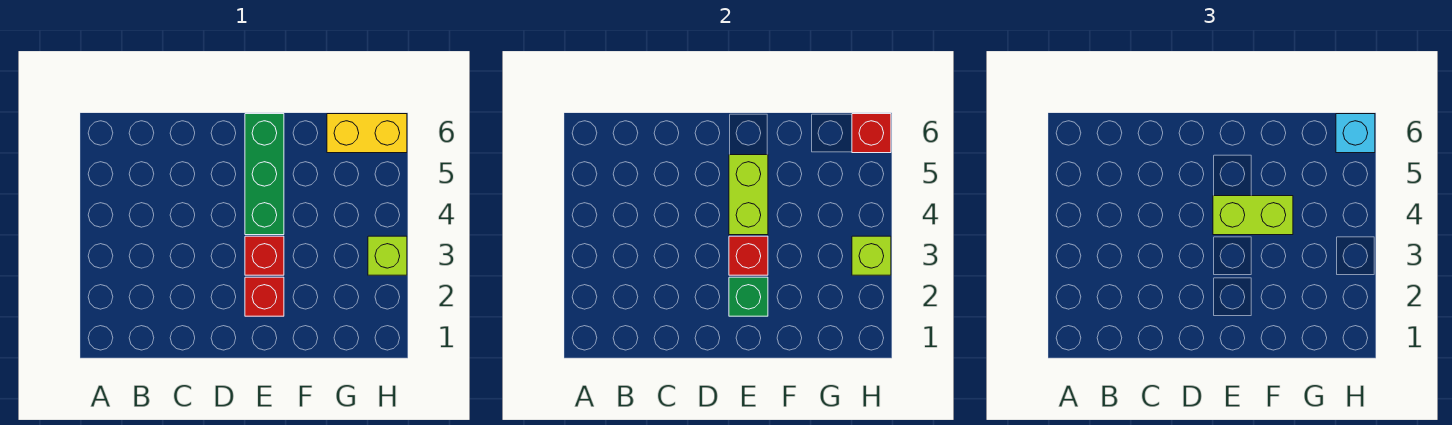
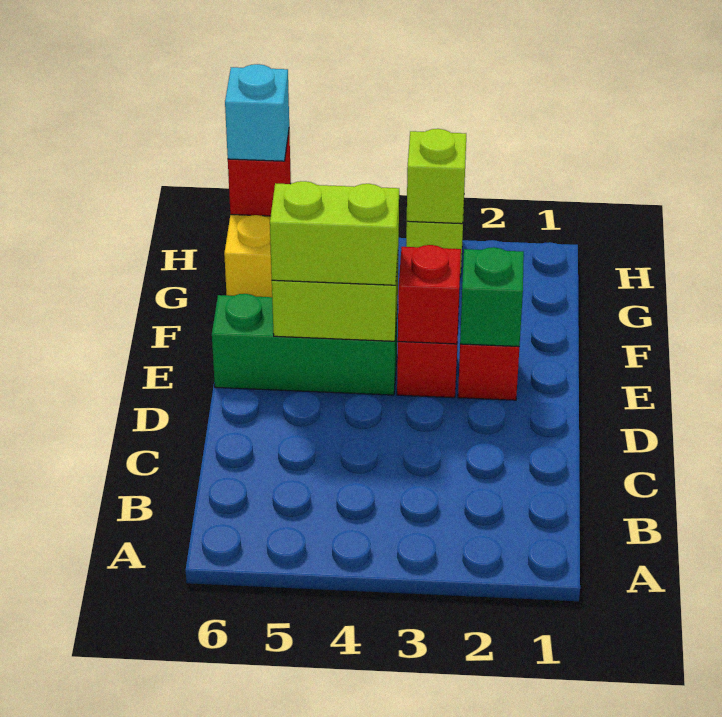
lime 1x2 brick [1213,196,1293,235] -> lime 1x2 brick turned to [270,181,399,285]

